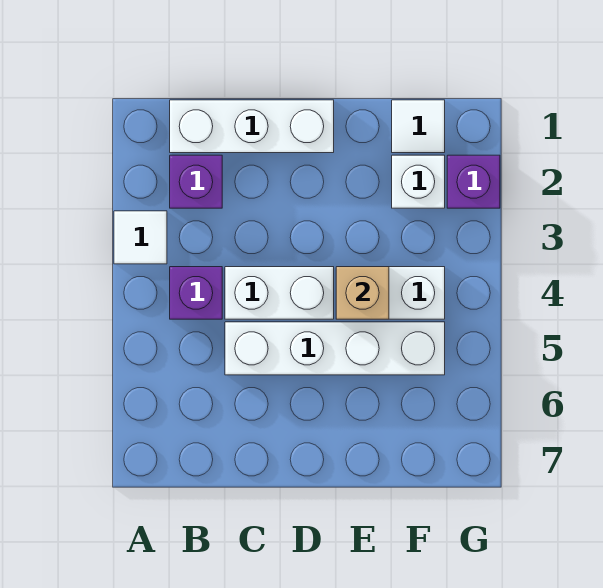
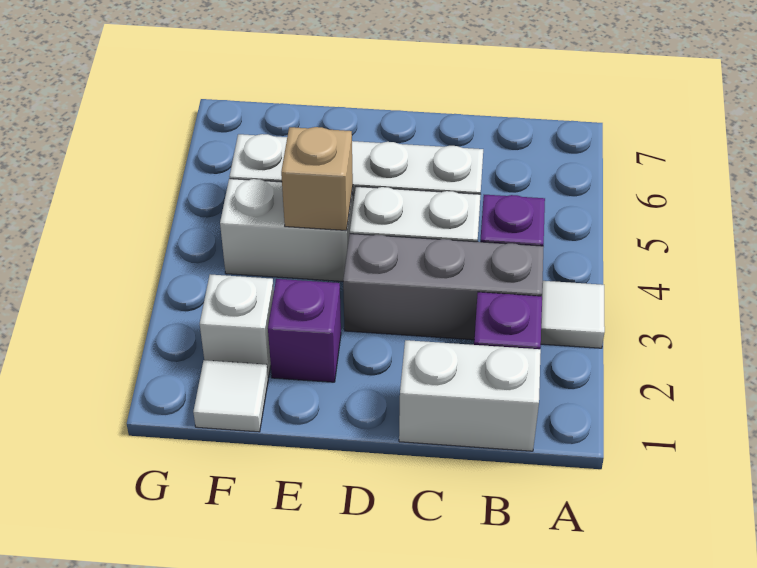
white 1x3 brick [170,100,334,153] -> white 1x2 brick [399,340,541,451]
none -> grey 1x3 brick [343,234,544,340]
purple 1x1 brick [447,155,500,208] -> purple 1x1 brick moved to [268,279,341,382]

